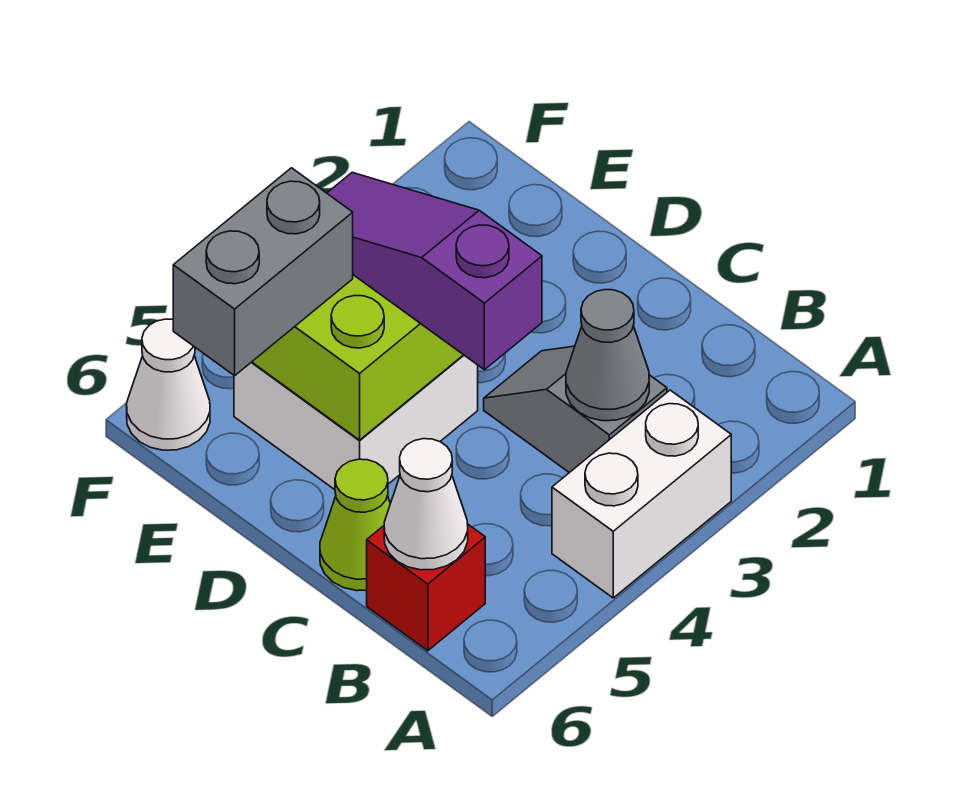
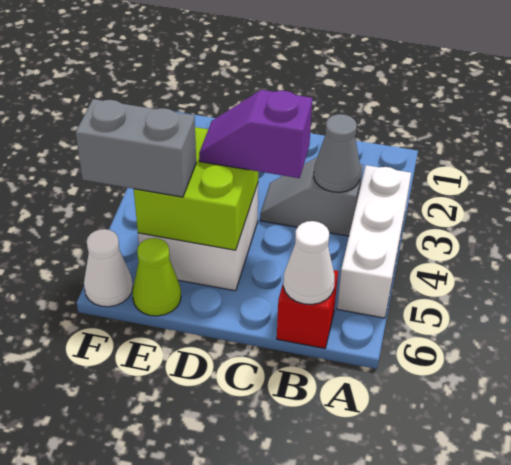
white 1x2 brick [552,390,731,598] -> white 1x3 brick [337,165,411,318]
purple 1x3 slope [327,172,542,370] -> purple 1x2 slope [199,90,312,178]
lime 1x1 cone [320,459,390,591] -> lime 1x1 cone moved to [132,238,181,316]
grey 1x2 brick [173,168,353,376] -> grey 1x2 brick turned to [76,99,196,197]

